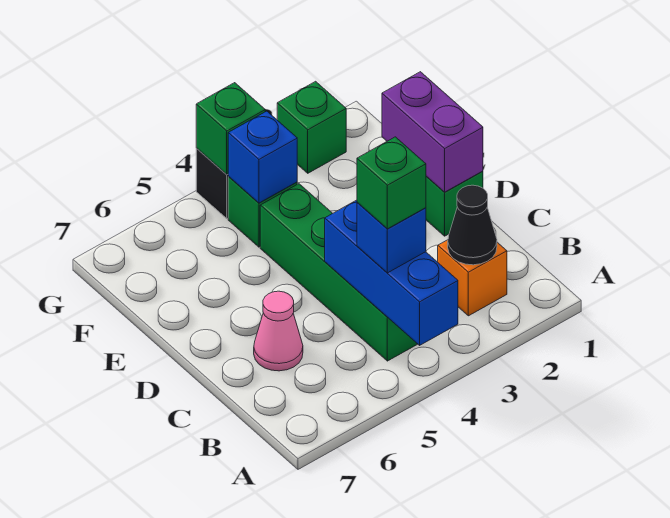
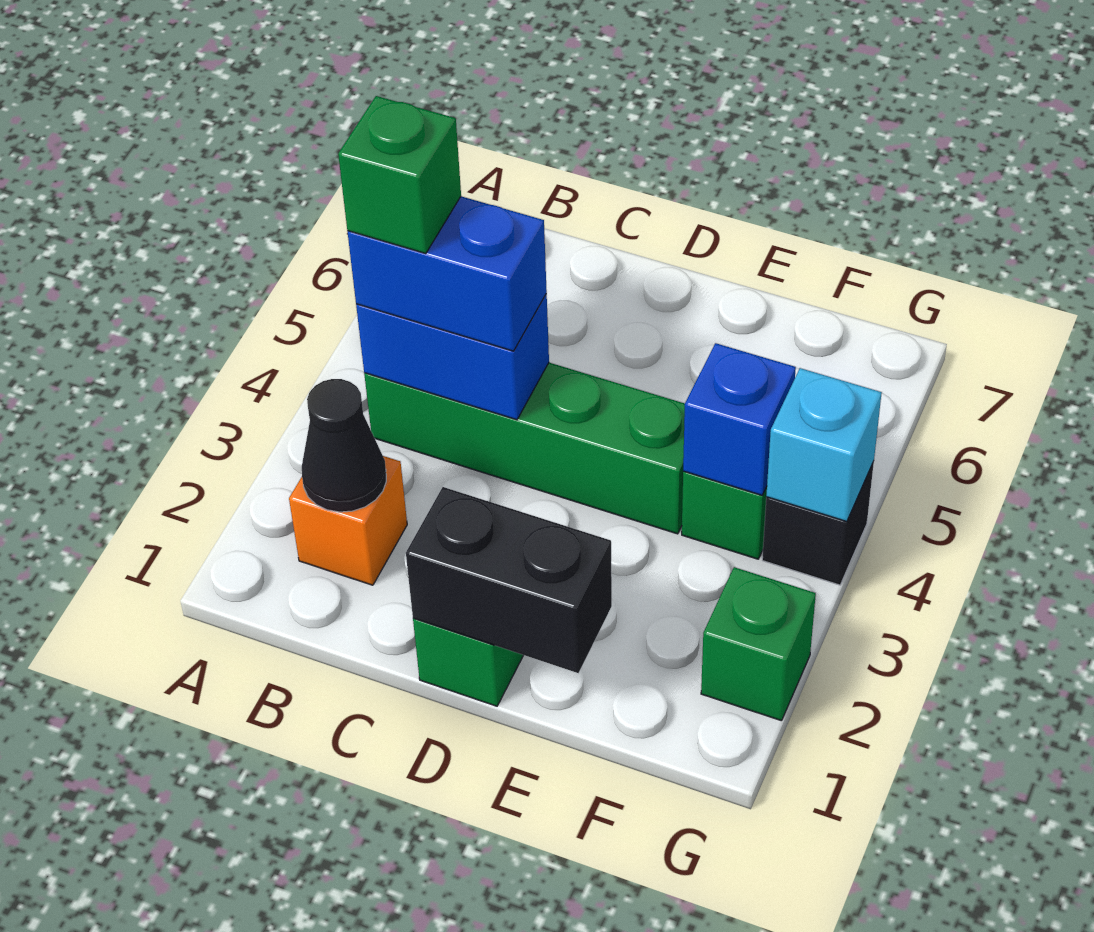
blue 1x3 brick [325,200,458,345] -> blue 1x2 brick [356,294,549,420]
blue 1x1 brick [357,202,426,273] -> blue 1x2 brick [347,196,547,351]
pink 1x1 cone [254,291,303,371] -> none
purple 1x2 brick [382,72,483,192] -> black 1x2 brick [406,487,612,673]
green 1x1 brick [196,83,265,175] -> cyan 1x1 brick [766,368,882,522]

